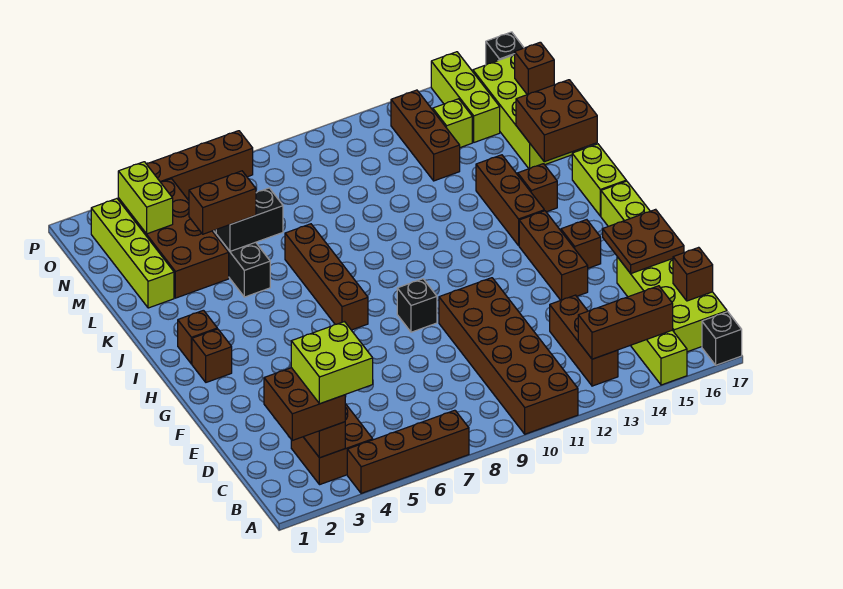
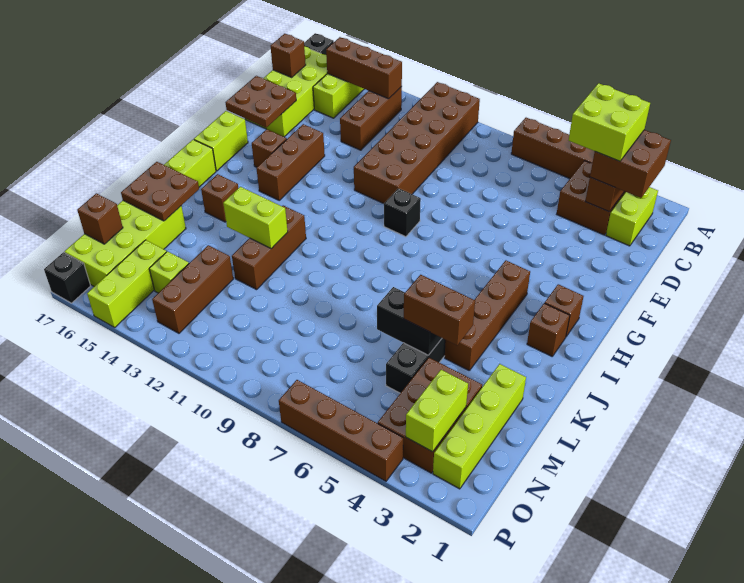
none -> lime 1x2 brick [606,187,658,246]
brown 1x4 brick [285,224,368,330] -> brown 1x4 brick moved to [445,261,530,370]
brown 1x3 brick [476,155,544,245] -> brown 1x3 brick moved to [232,206,306,290]
none -> lime 1x2 brick [223,187,288,249]
brown 2x2 brick [516,80,597,162] -> brown 2x2 plate [121,162,199,221]
brown 2x4 brick [118,179,229,298] -> brown 2x3 brick [378,358,482,473]

